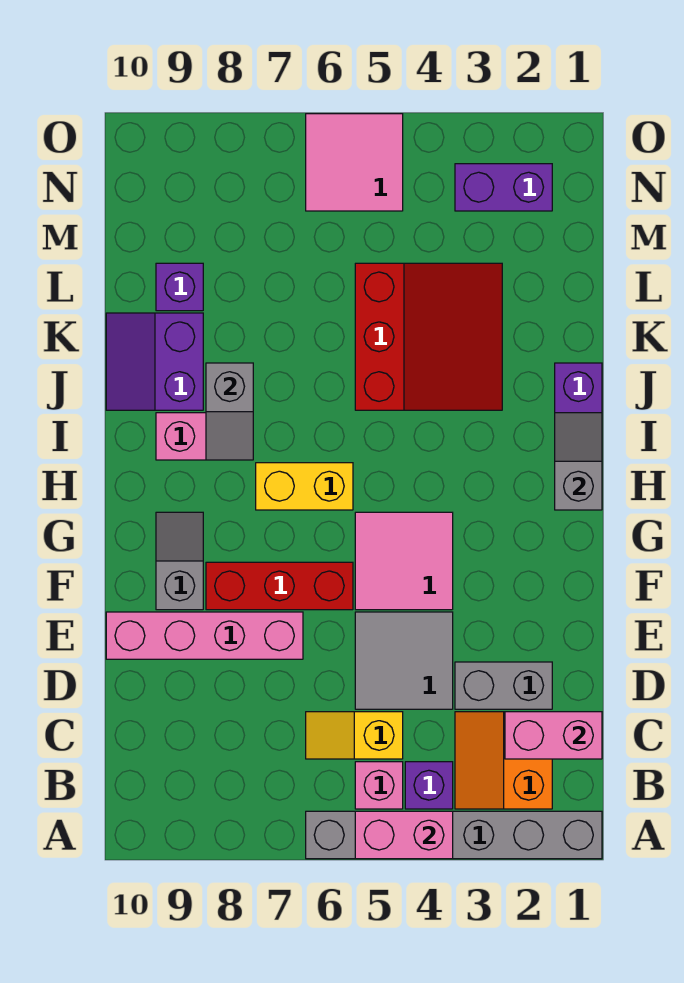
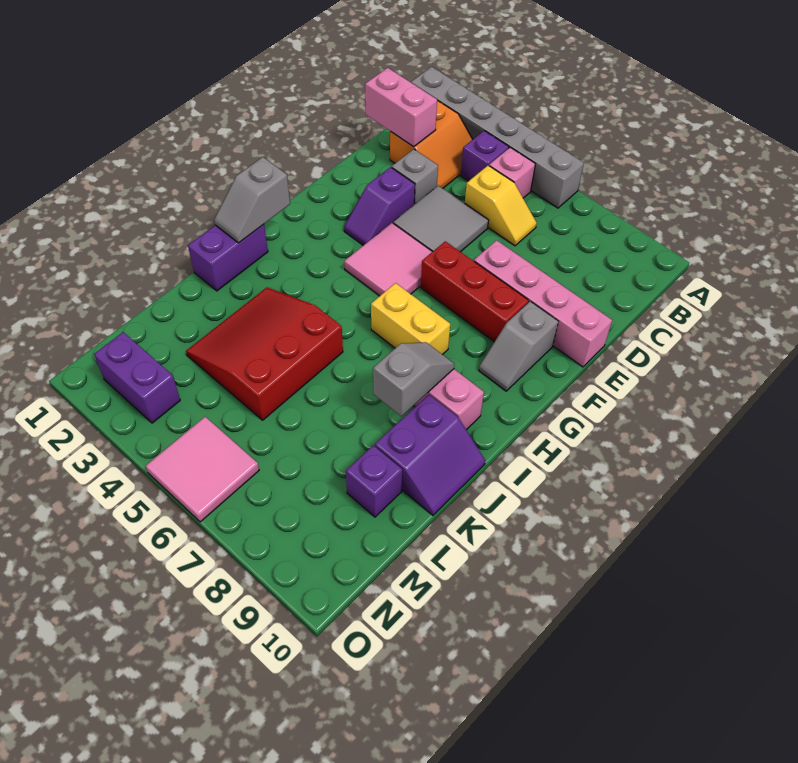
pink 1x2 brick [355,811,453,859] -> none
grey 1x2 brick [455,662,552,709] -> grey 1x1 brick [392,149,438,204]
none -> purple 1x2 slope [344,167,415,245]

